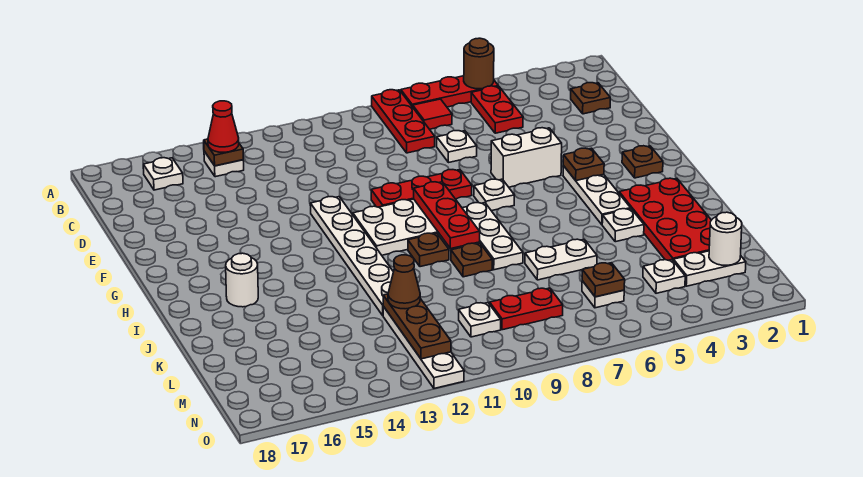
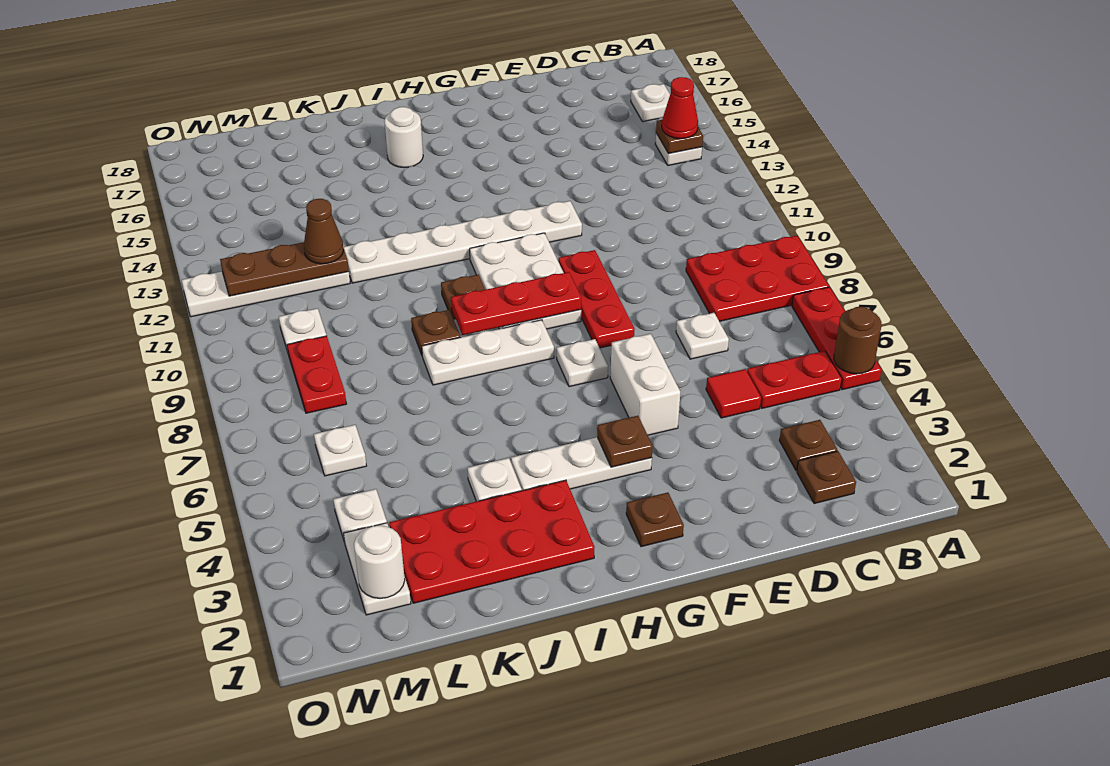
red 1x3 plate [372,90,435,153] -> red 2x3 plate [686,236,829,321]
red 1x1 tile [413,99,452,129] -> red 1x1 tile moved to [706,369,761,418]
white 1x2 plate [525,239,597,280] -> none
brown 1x1 plate [582,263,625,297] -> brown 1x1 plate moved to [779,420,837,471]

